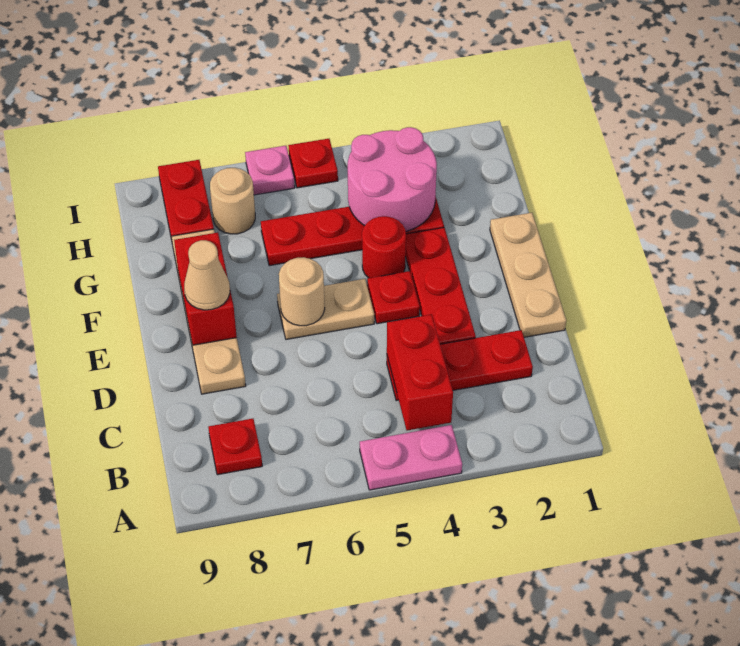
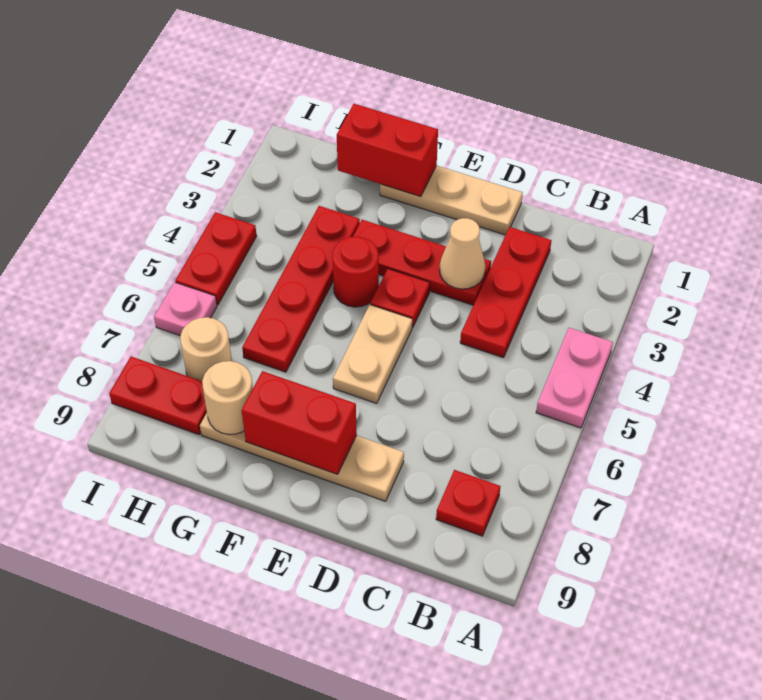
red 1x2 brick [387,314,453,430] -> red 1x2 brick moved to [337,104,438,197]
tan 1x1 round brick [279,257,325,326] -> tan 1x1 round brick moved to [202,361,253,435]
tan 1x1 cone [184,240,230,310] -> tan 1x1 cone moved to [440,218,485,289]
pink 2x2 round brick [348,127,437,231] -> none
red 1x1 plate [288,139,338,188] -> red 1x2 plate [175,212,257,305]

